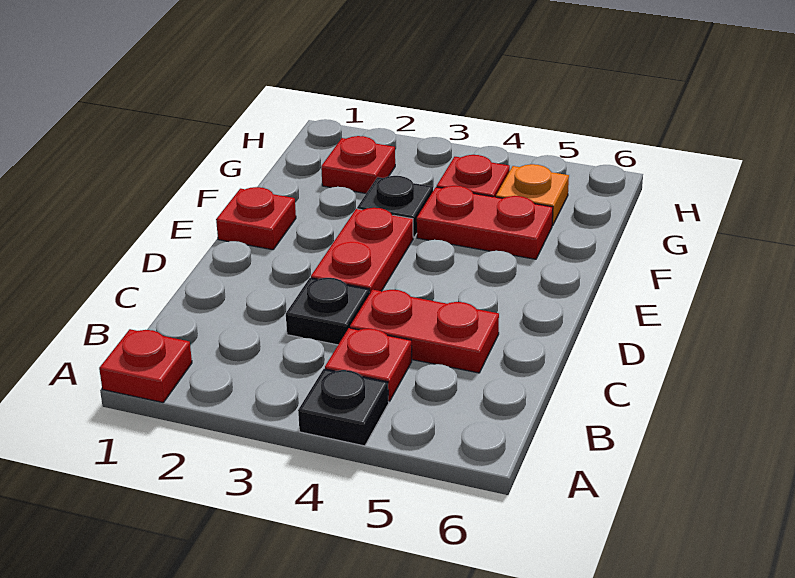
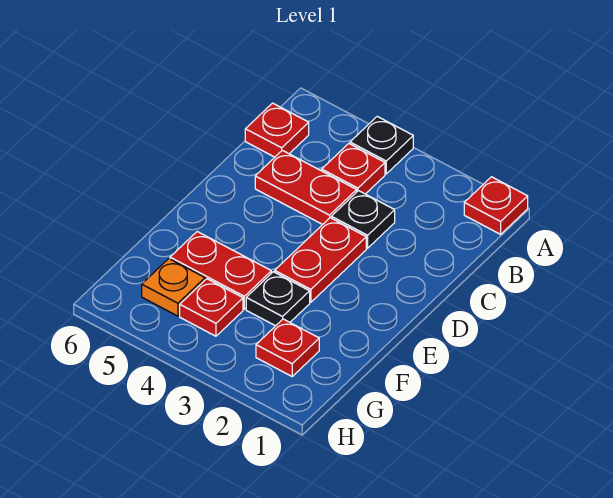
red 1x1 plate [216,187,296,250] -> red 1x1 plate moved to [245,103,309,157]

